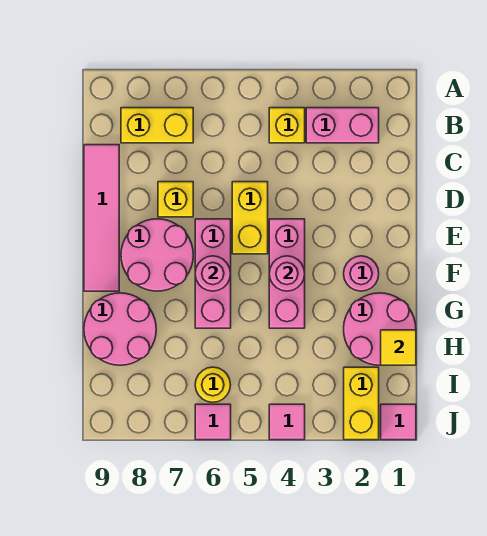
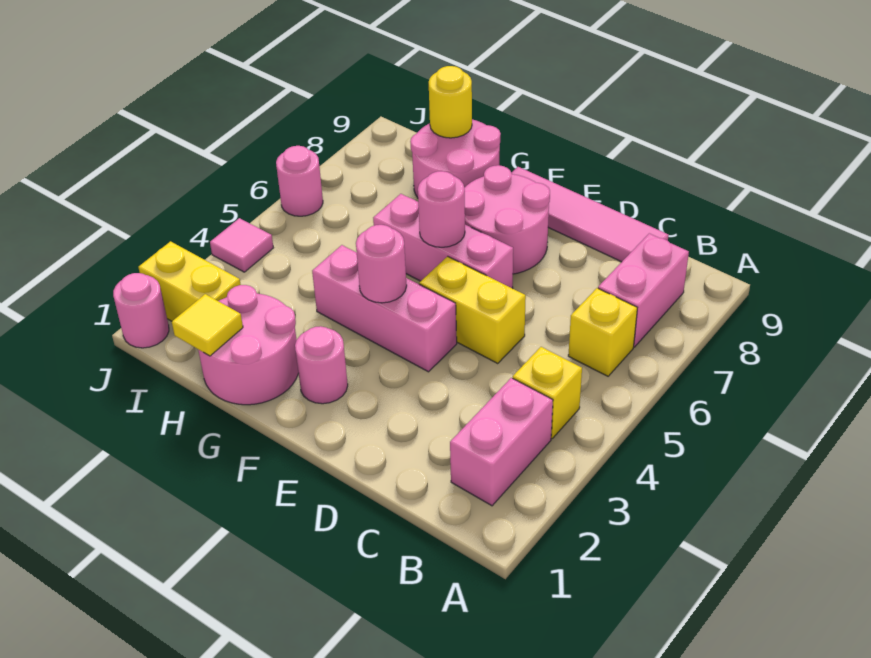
yellow 1x2 brick [121,108,193,143] -> pink 1x2 brick [598,233,689,347]
yellow 1x1 brick [158,182,193,217] -> yellow 1x1 brick moved to [568,288,637,376]
yellow 1x1 round brick [195,367,230,402] -> yellow 1x1 round brick moved to [429,66,472,138]
pink 1x1 tile [381,404,416,440] -> pink 1x1 round brick [113,273,169,348]
pink 1x1 tile [195,404,231,440] -> pink 1x1 round brick [276,146,323,216]

